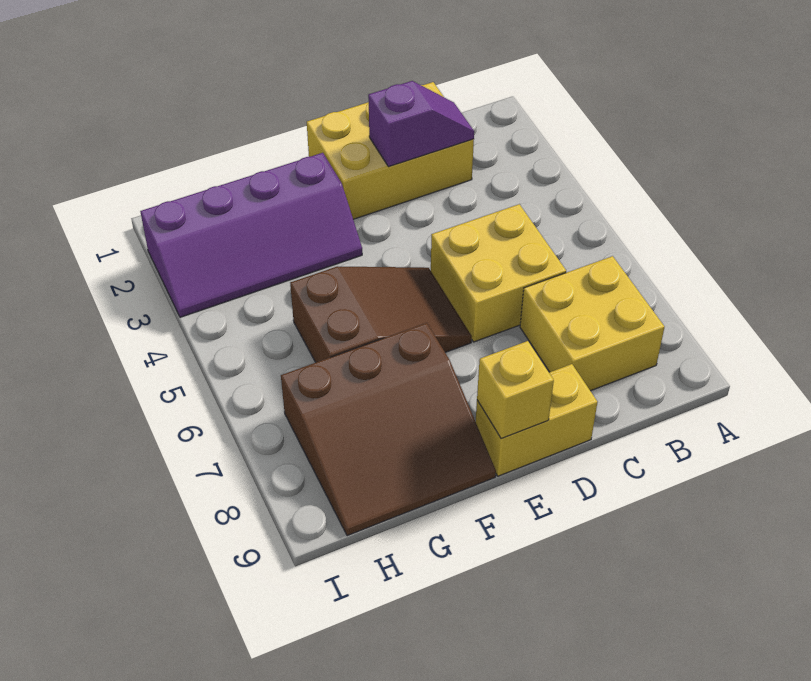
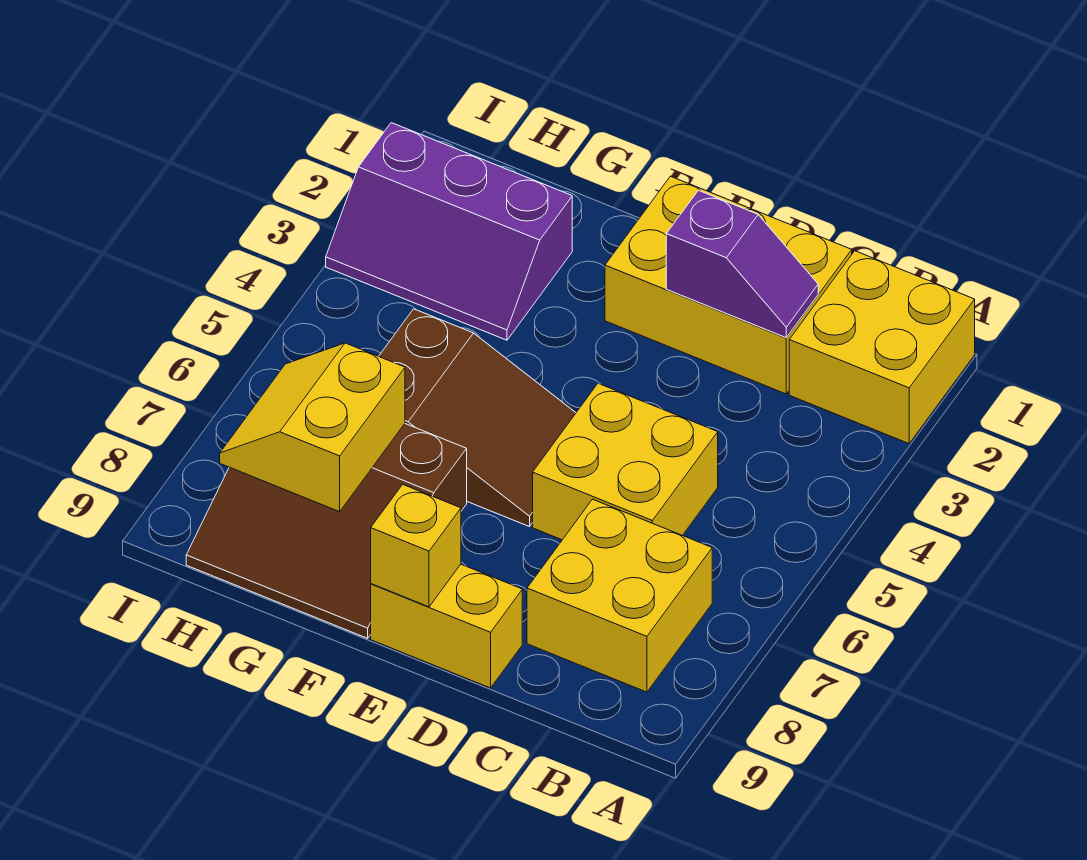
none -> yellow 2x2 brick [789,251,975,444]
purple 2x4 slope [140,153,362,317] -> purple 2x3 slope [326,123,572,340]
none -> yellow 2x2 slope [220,343,405,512]

